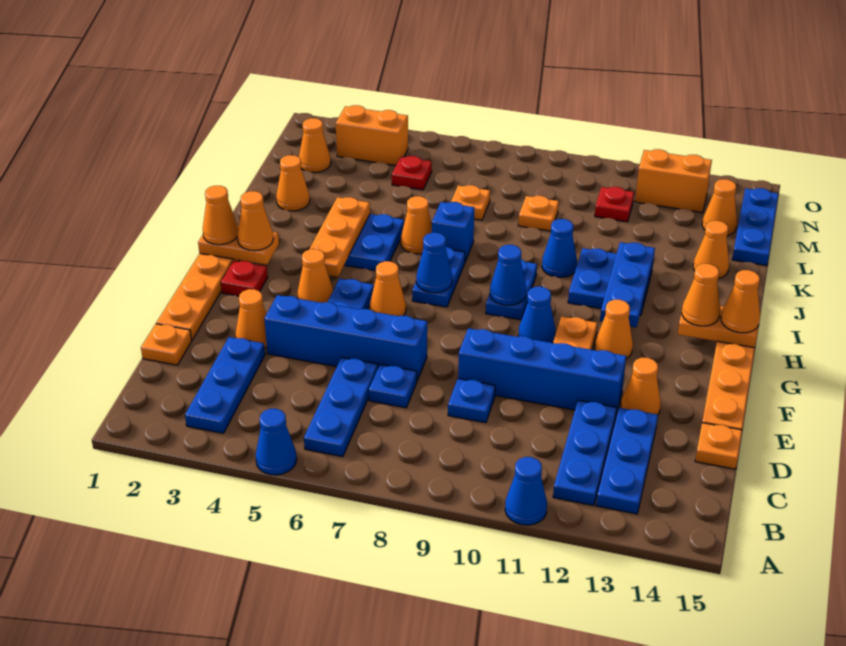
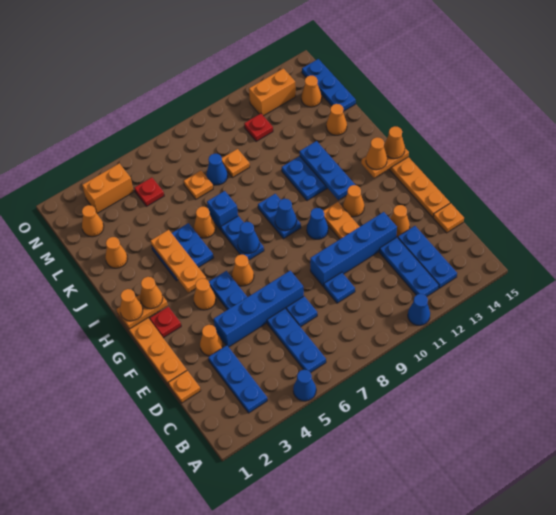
blue 1x1 cone [542,219,577,277] -> blue 1x1 cone moved to [206,154,228,185]

